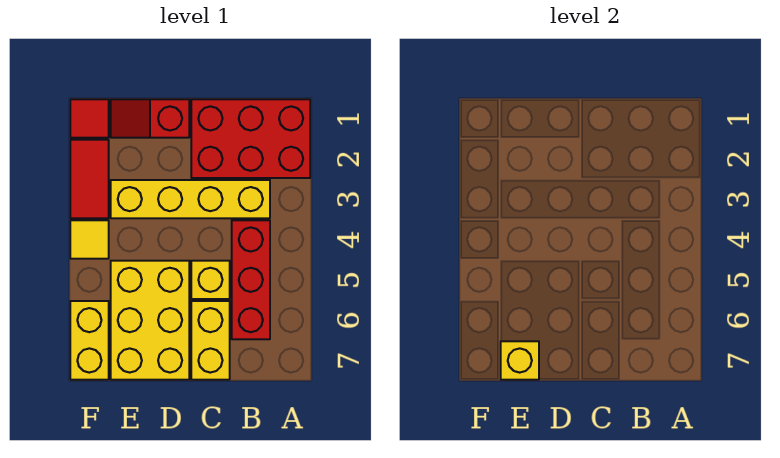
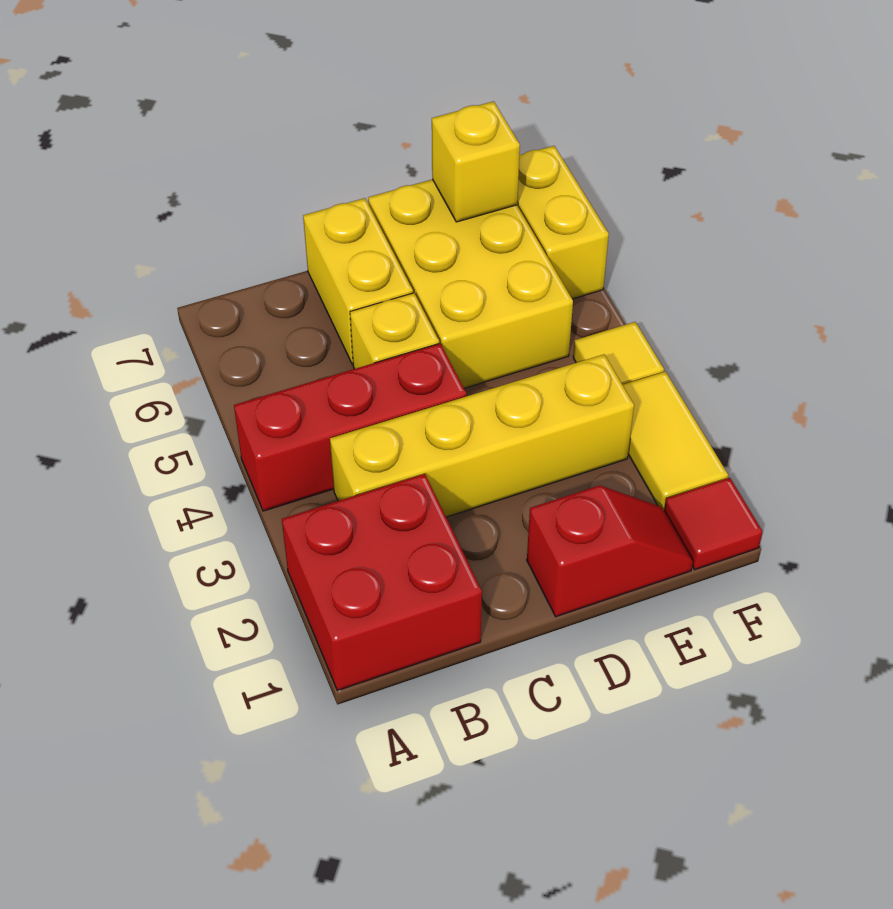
red 2x3 brick [191,99,310,178] -> red 2x2 brick [282,474,482,691]
red 1x3 brick [232,220,270,339] -> red 1x3 brick turned to [234,343,466,511]
red 1x2 tile [70,140,109,218] -> yellow 1x2 tile [623,372,728,510]

